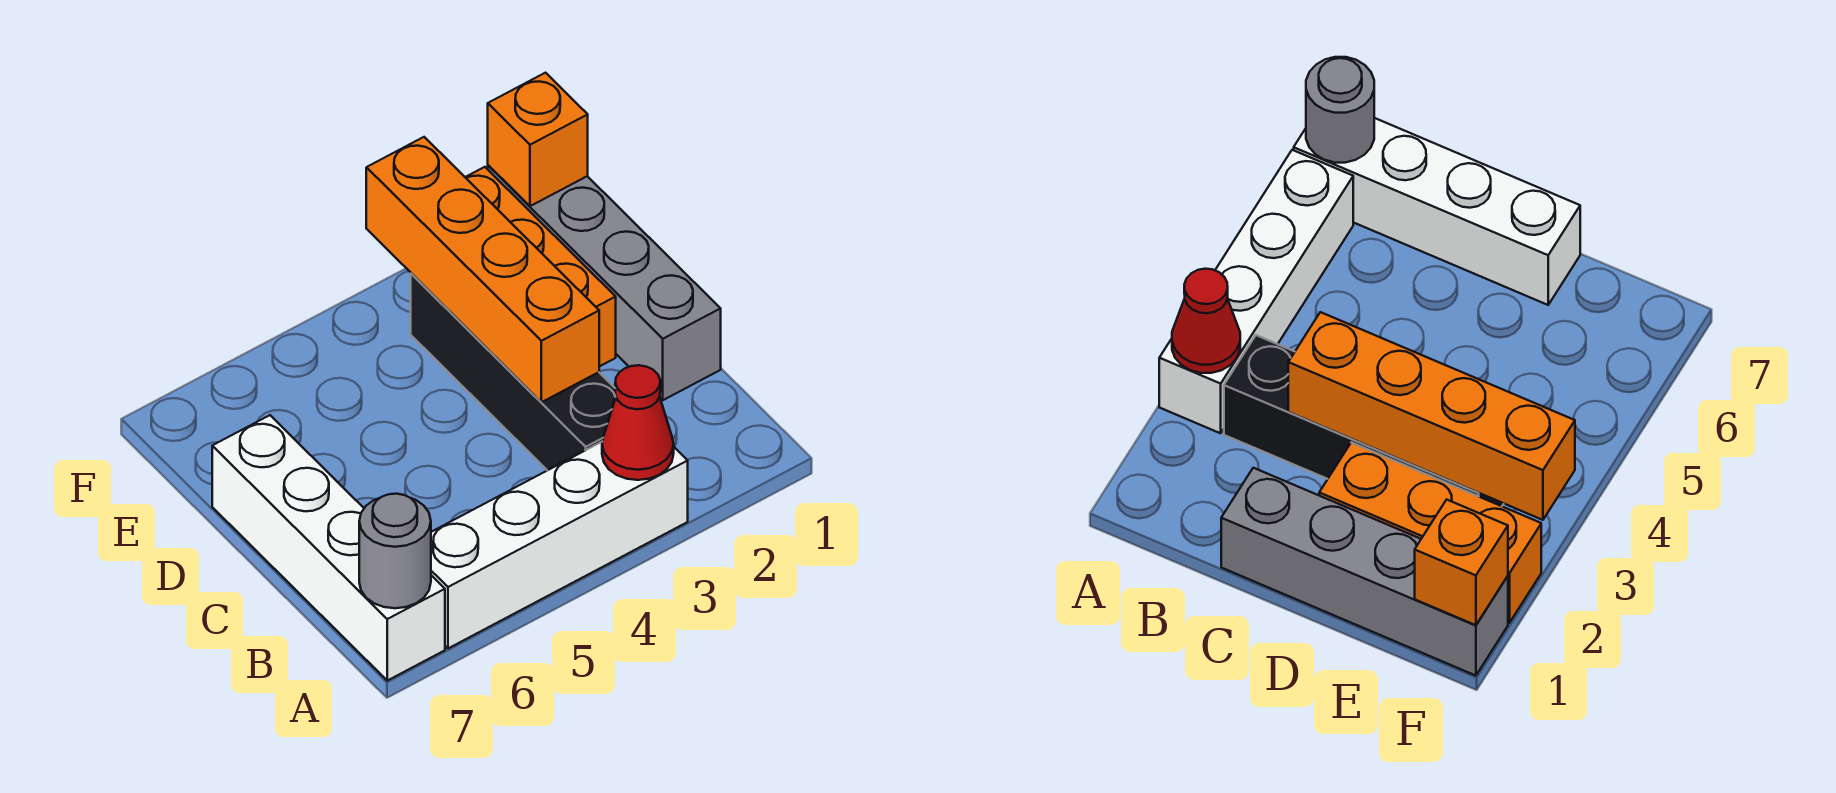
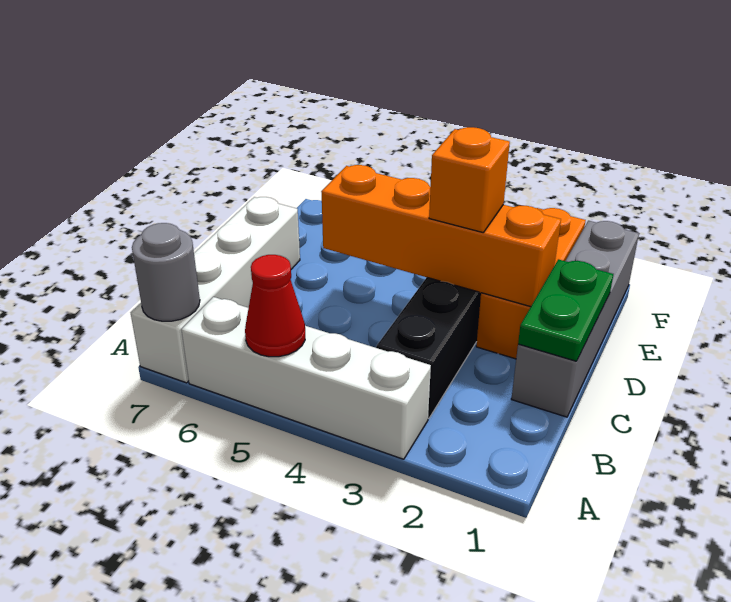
red 1x1 cone [602,365,674,480] -> red 1x1 cone moved to [245,255,305,357]
none -> green 1x2 plate [518,259,613,361]
orange 1x4 brick [366,137,599,402] -> orange 1x4 brick turned to [321,165,561,307]
orange 1x1 brick [488,73,588,206] -> orange 1x1 brick moved to [429,127,510,233]

